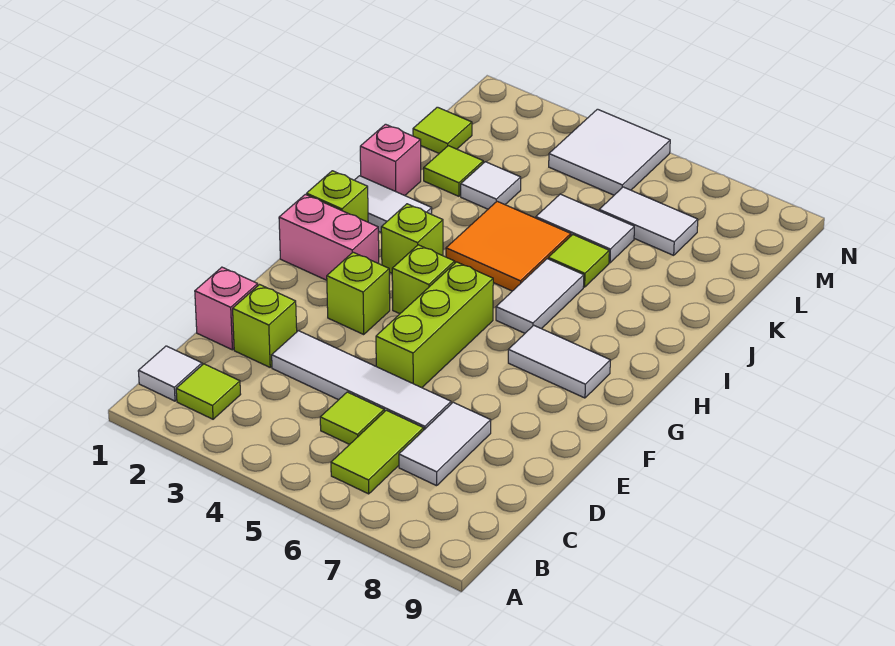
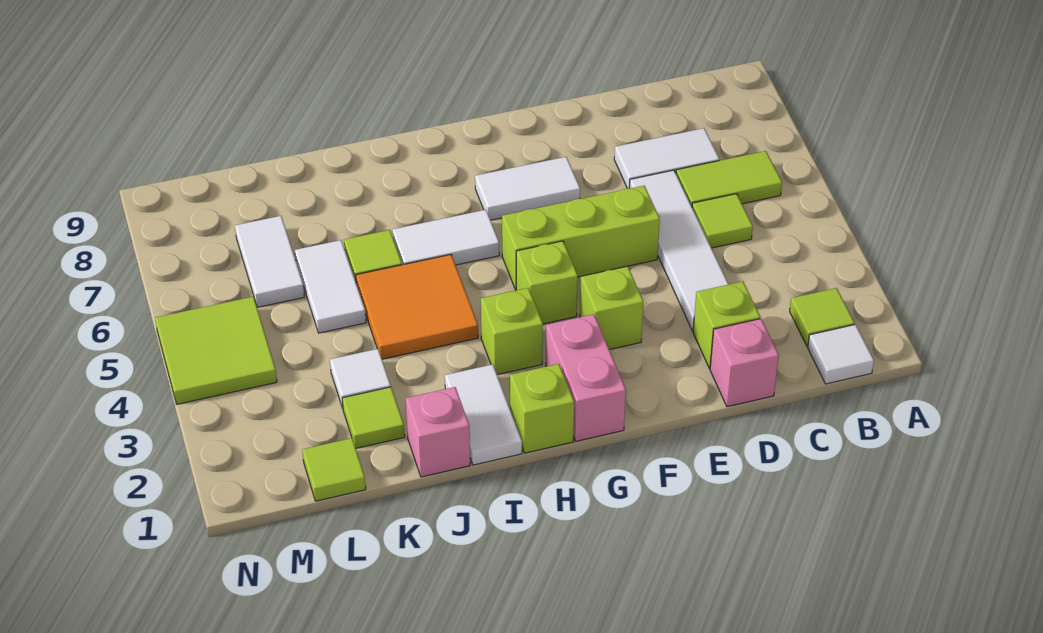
white 1x2 tile [508,325,610,398] -> white 1x2 tile turned to [475,157,580,220]
white 2x2 tile [549,109,670,195] -> lime 2x2 tile [155,297,277,404]

